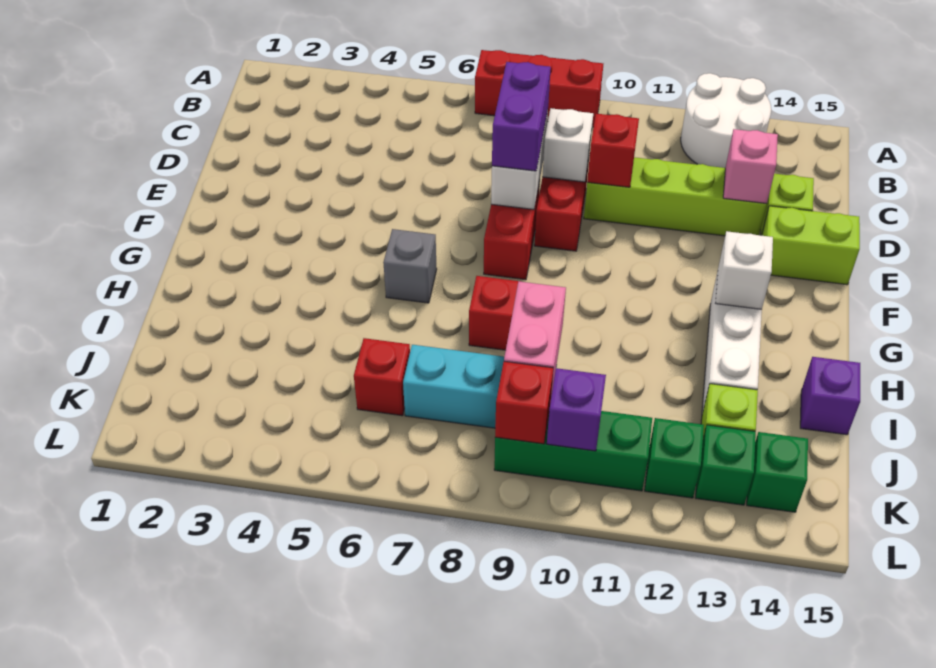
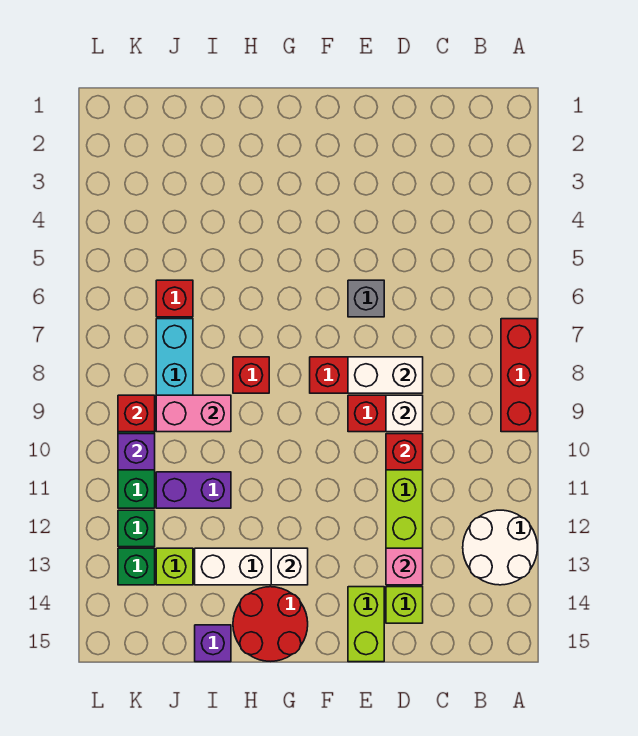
purple 1x2 brick [492,62,551,171] -> purple 1x2 brick moved to [156,472,231,508]
grey 1x1 brick [383,229,437,303] -> grey 1x1 brick moved to [348,280,384,317]
none -> red 2x2 round brick [233,587,308,661]
green 1x1 brick [747,432,808,512] -> none

